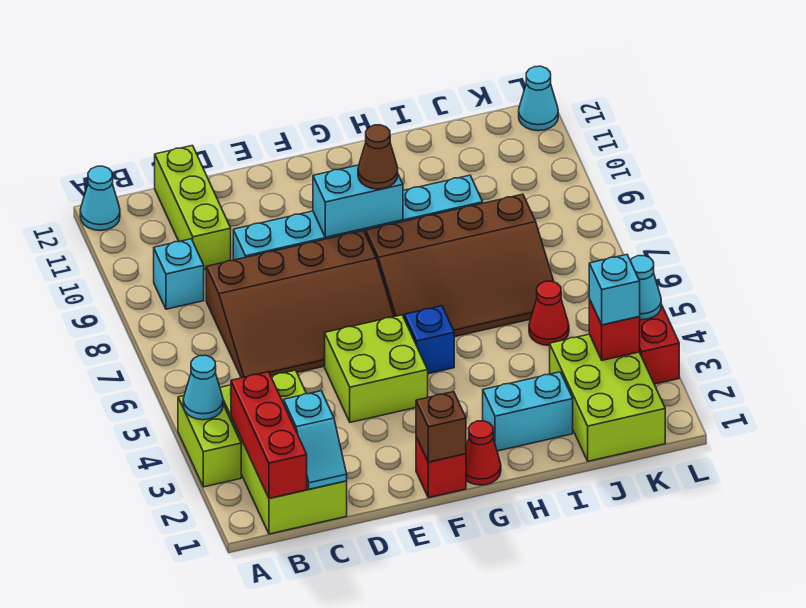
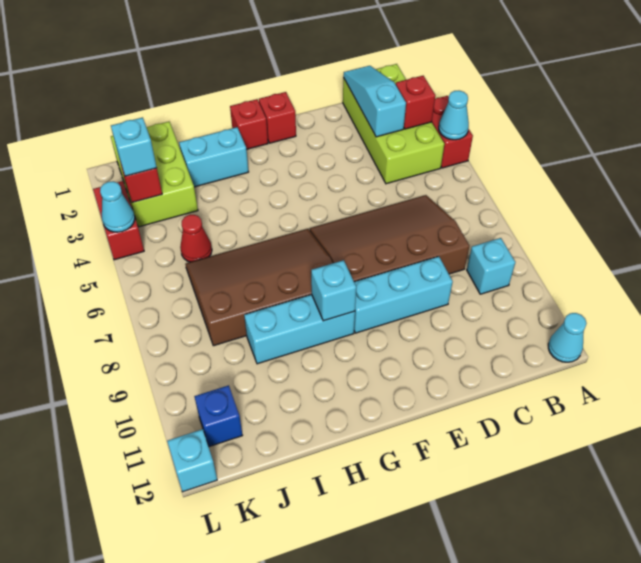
lime 1x2 brick [178,396,241,487] -> red 1x2 brick [432,96,473,168]
red 1x3 brick [231,372,307,498] -> red 1x1 brick [396,76,435,129]
cyan 1x2 slope [284,391,347,489] -> cyan 1x3 slope [343,66,406,137]
lime 1x3 brick [155,146,231,270] -> none
lime 2x2 brick [325,315,428,422] -> none
brown 1x1 brick [416,392,466,462] -> none
cyan 1x2 brick [313,165,403,237] -> cyan 1x1 brick [311,260,356,321]
red 1x1 cone [466,421,501,485] -> red 1x1 brick [230,99,268,149]
blue 1x1 brick [404,306,454,374] -> blue 1x1 brick moved to [194,385,243,447]
brown 1x1 cone [358,125,398,189] -> none
cyan 1x1 cone [519,66,558,131] -> cyan 1x1 brick [167,429,217,492]

